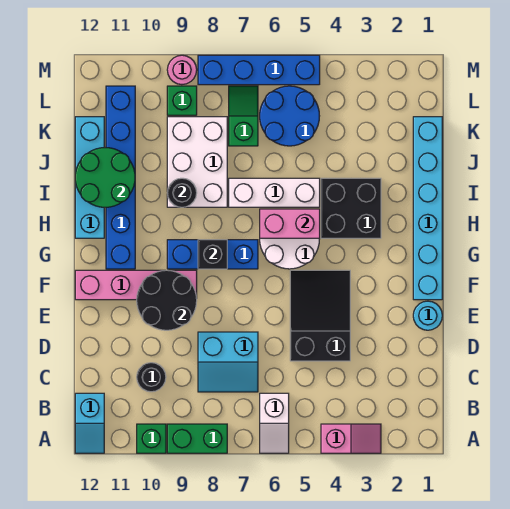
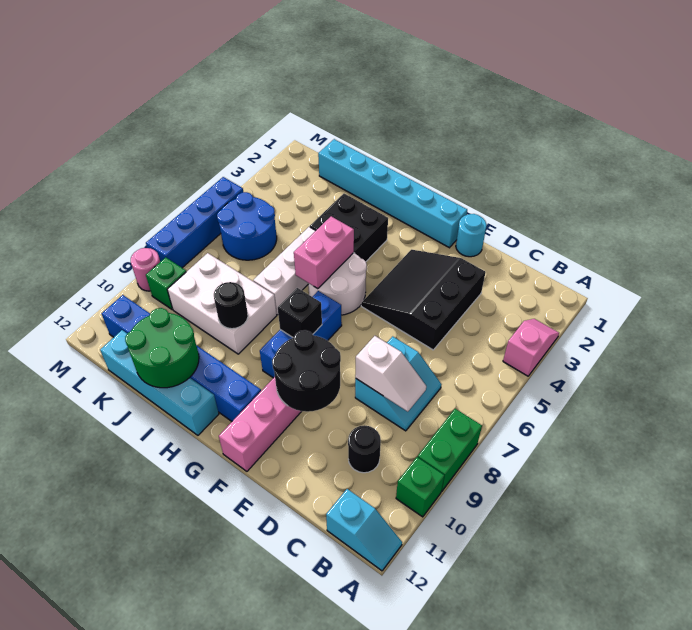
white 1x2 slope [260,393,289,453] -> white 1x2 slope moved to [355,336,426,412]
black 2x3 slope [290,270,350,361] -> black 3x3 slope [361,250,486,350]
green 1x2 slope [229,86,258,146] -> none

